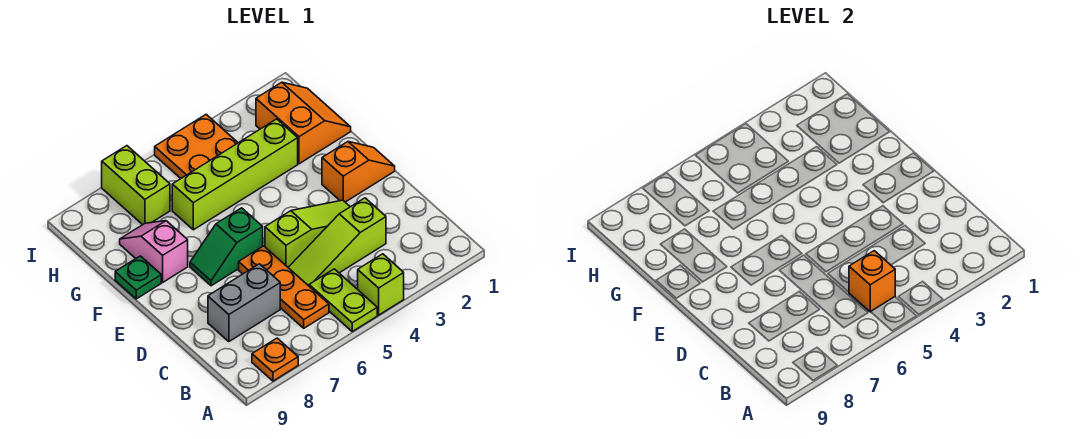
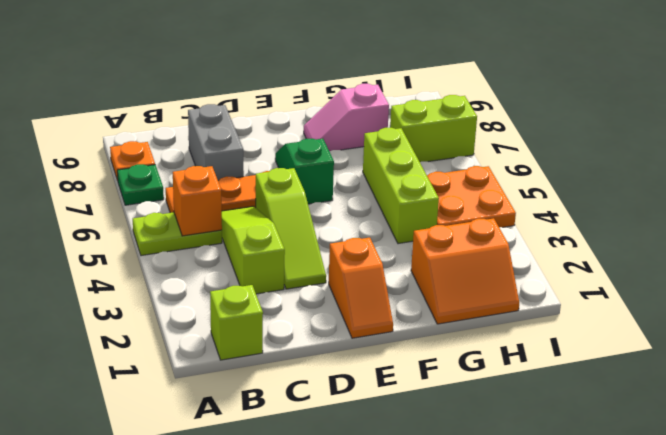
lime 1x1 brick [358,254,404,315] -> lime 1x1 brick moved to [210,285,263,360]
pink 1x2 slope [120,221,188,282] -> pink 1x2 slope turned to [304,84,389,151]
green 1x1 plate [115,256,161,299] -> green 1x1 plate moved to [117,164,164,205]
lime 1x4 brick [172,119,298,230] -> lime 1x3 brick [363,128,439,244]

